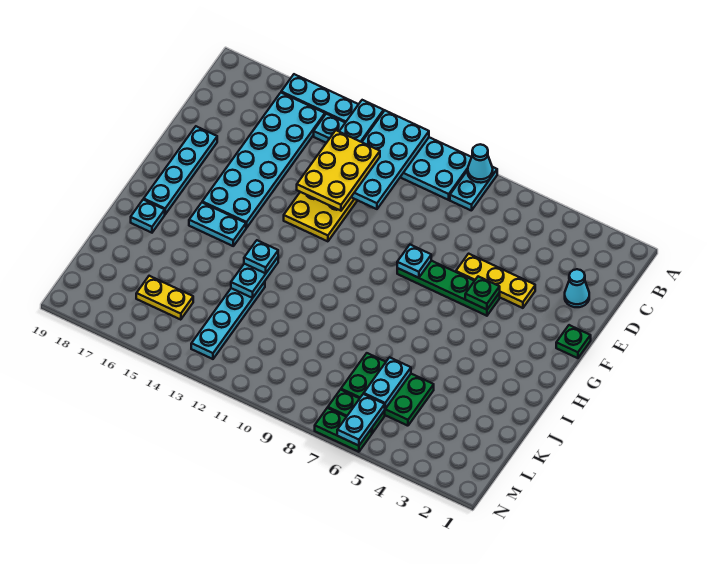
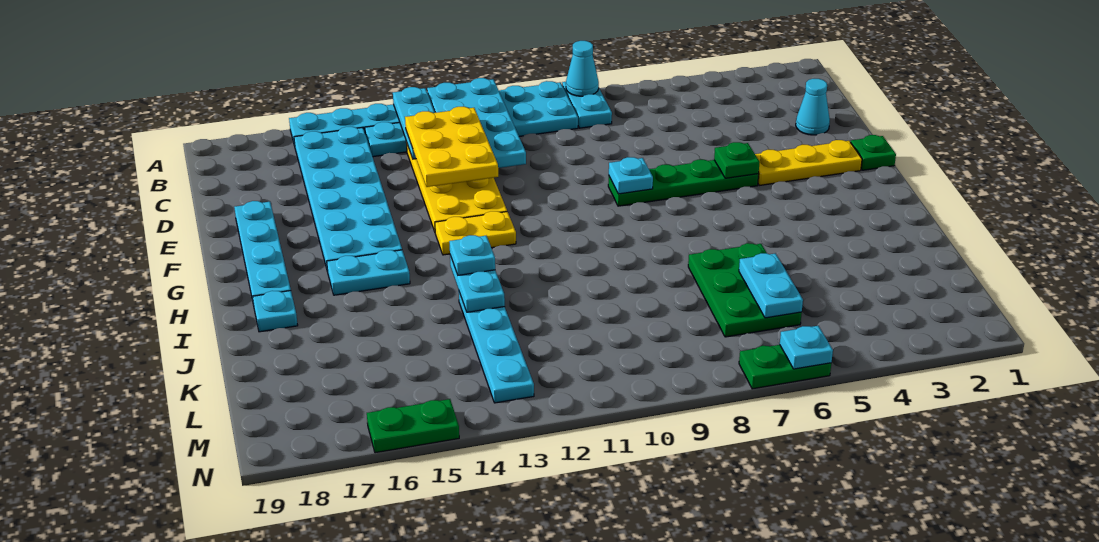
yellow 1x3 plate [456,254,535,308] -> yellow 1x3 plate moved to [755,140,862,185]
green 2x3 plate [341,353,434,426] -> green 2x3 plate turned to [688,243,802,337]
yellow 1x2 plate [136,276,193,320] -> yellow 1x2 plate moved to [435,211,516,255]
green 1x2 plate [328,390,385,433] -> green 1x2 plate moved to [367,399,459,453]
cyan 1x2 plate [337,394,385,446] -> cyan 1x1 plate [780,326,833,369]

